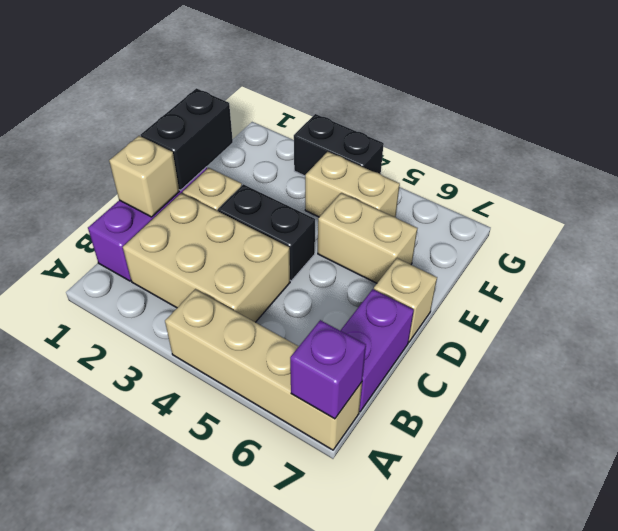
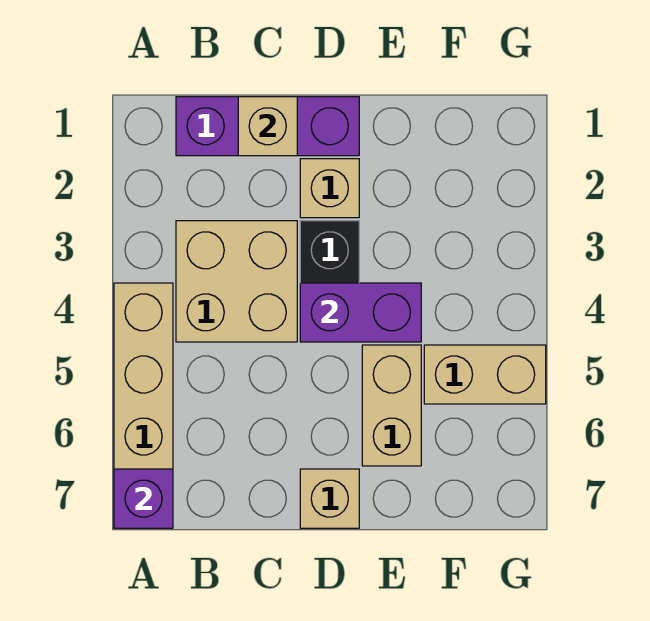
tan 2x3 brick [123,193,290,322] -> tan 2x2 brick [176,221,297,342]
purple 1x2 brick [340,289,414,412] -> purple 1x2 brick moved to [300,283,421,342]
black 1x2 brick [141,88,233,190] -> none
tan 1x2 brick [305,152,400,217] -> tan 1x2 brick turned to [424,345,546,404]
black 1x2 brick [294,114,384,176] -> none

